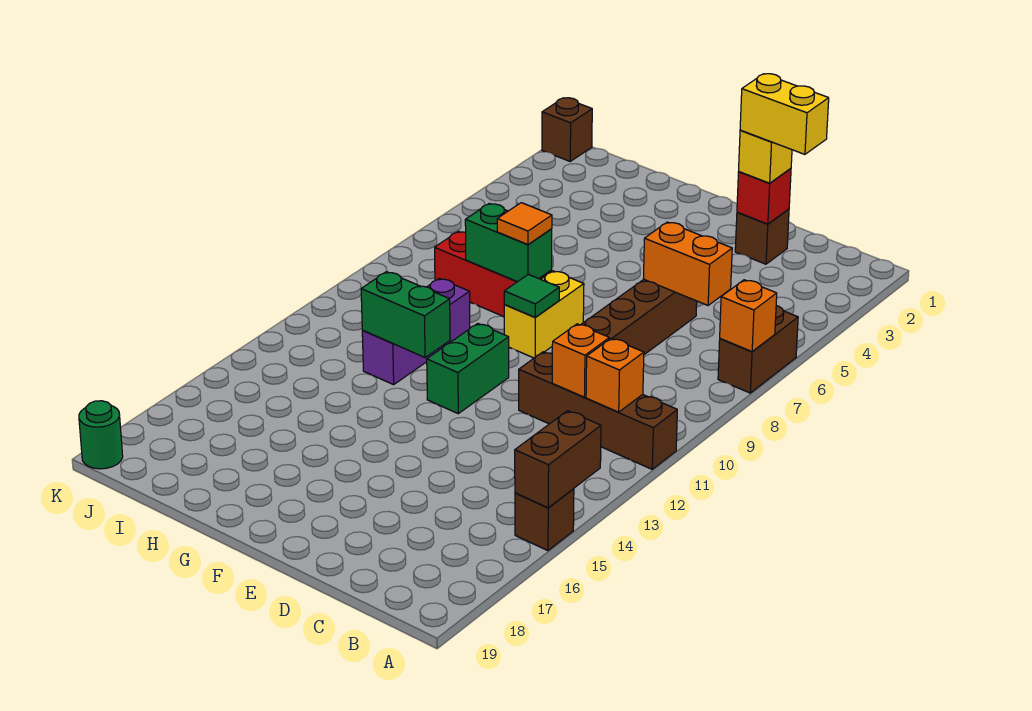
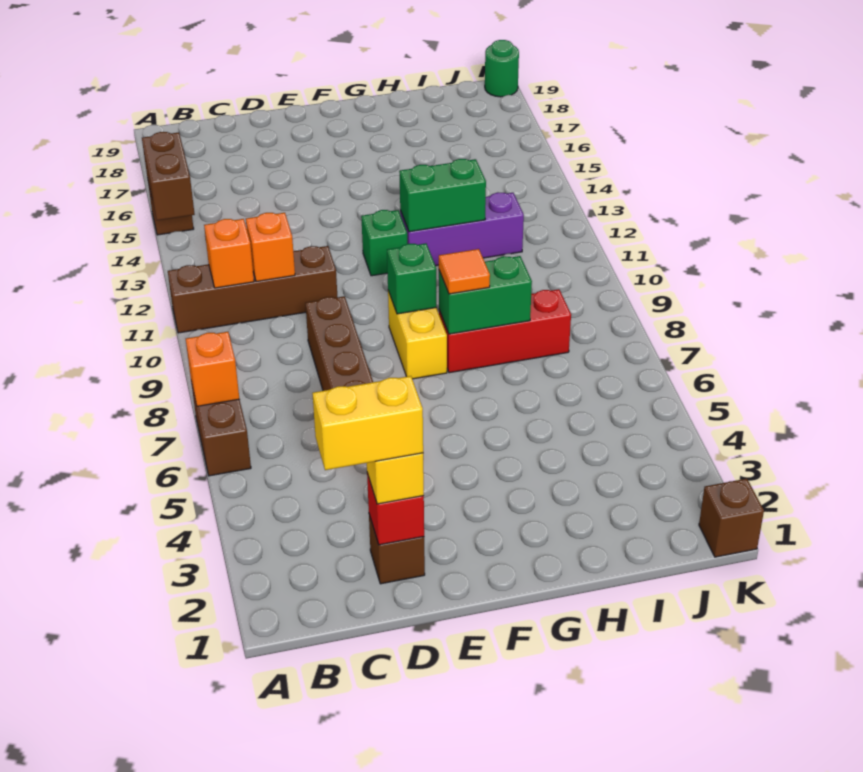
orange 1x2 brick [644,222,732,305] -> none
green 1x1 tile [504,274,559,317] -> green 1x1 brick [387,243,436,314]
green 1x2 brick [427,323,509,414] -> green 1x1 brick [361,210,407,276]
purple 1x3 brick [362,278,470,385] -> purple 1x3 brick turned to [400,192,524,266]

